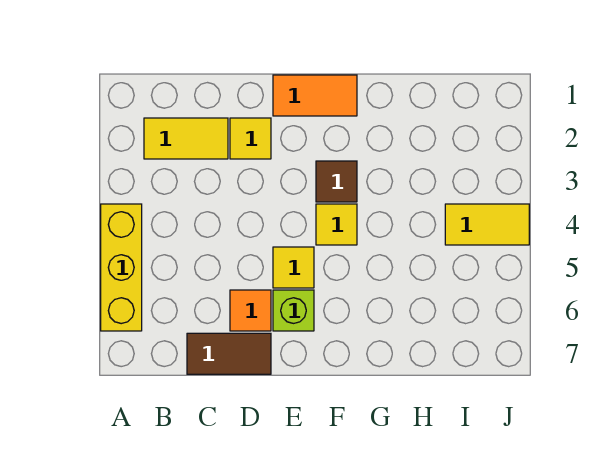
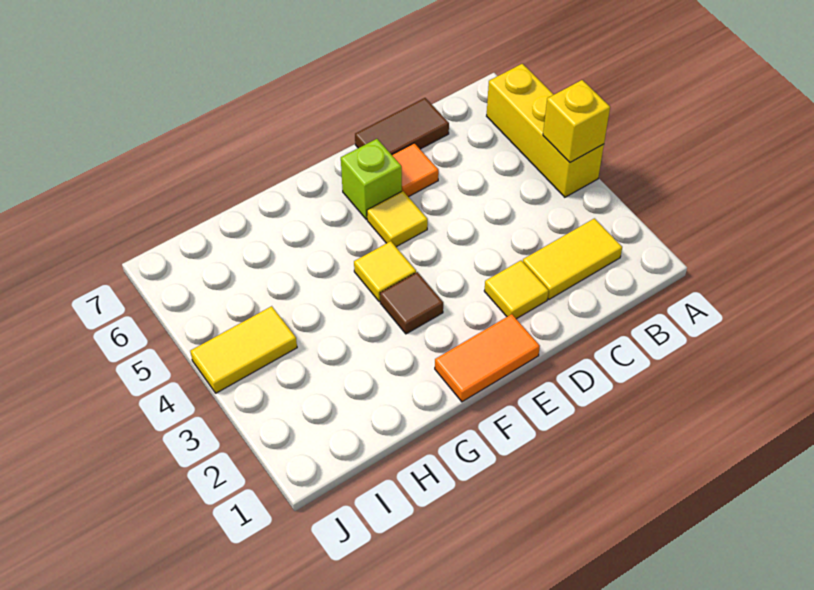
none -> yellow 1x1 brick [543,80,610,162]

